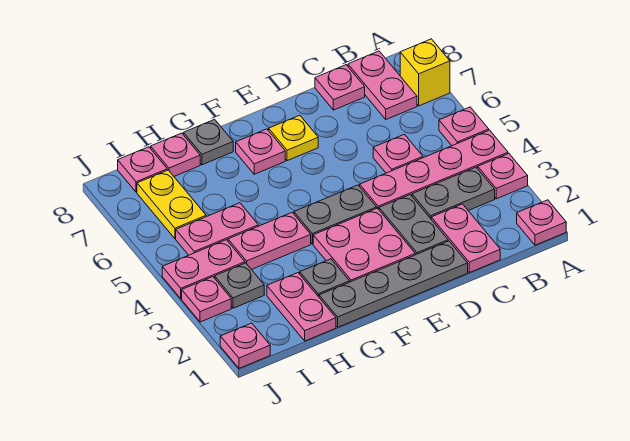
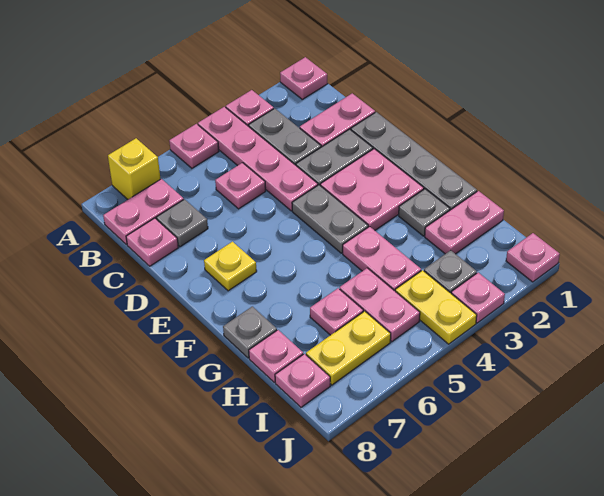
none -> grey 1x1 plate [156,199,208,247]
pink 1x1 plate [236,129,285,174] -> pink 1x1 plate moved to [310,288,363,335]
pink 1x2 plate [162,240,245,299] -> yellow 1x2 plate [395,270,477,344]

